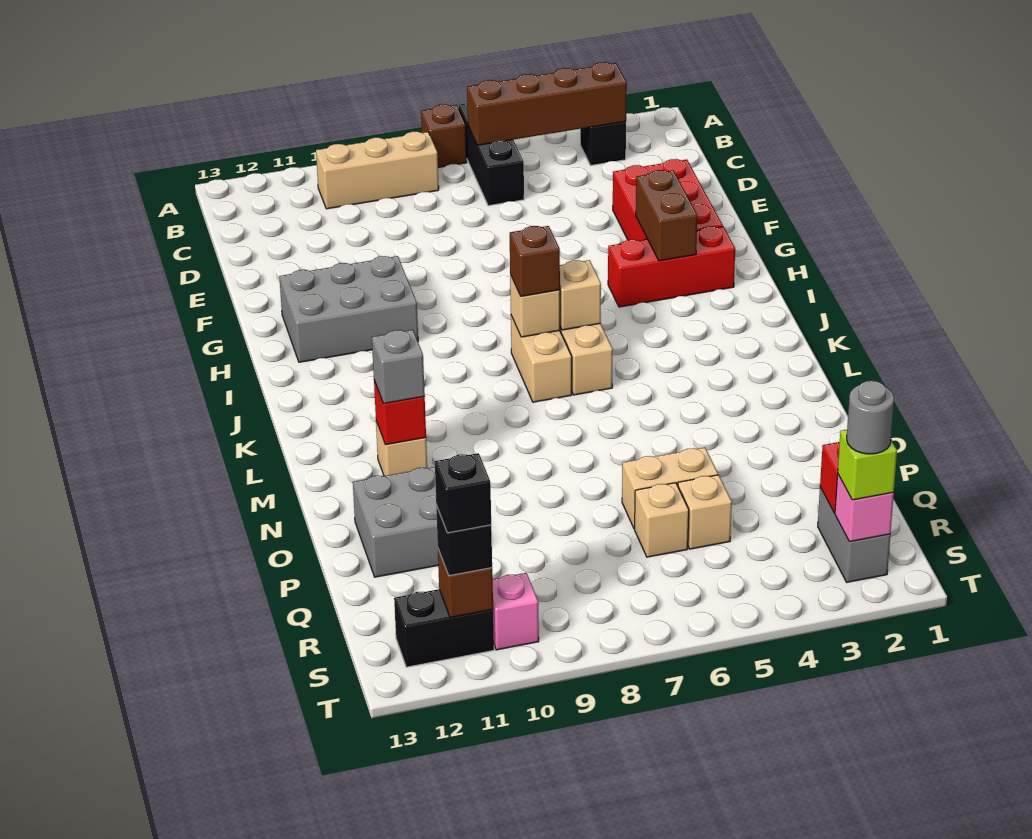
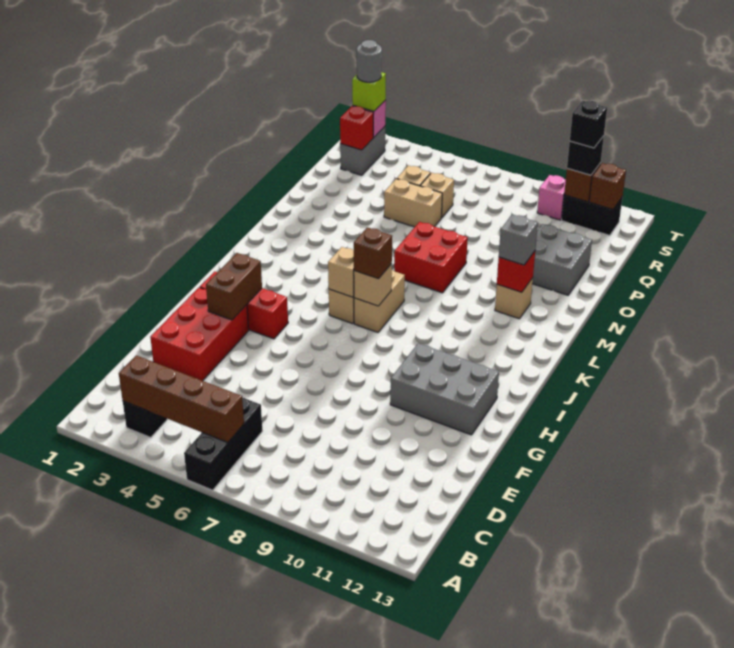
brown 1x1 brick [421,105,467,167] -> brown 1x1 brick moved to [589,163,626,209]
tan 1x3 brick [316,132,439,209] -> none
none -> red 2x2 brick [394,222,468,293]

